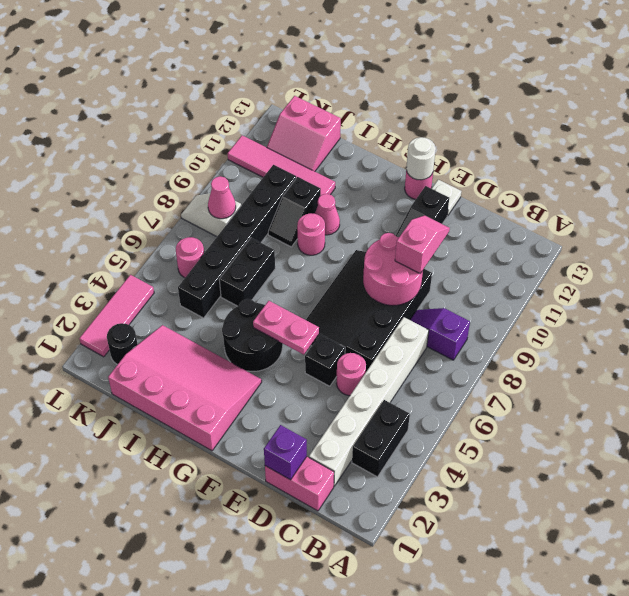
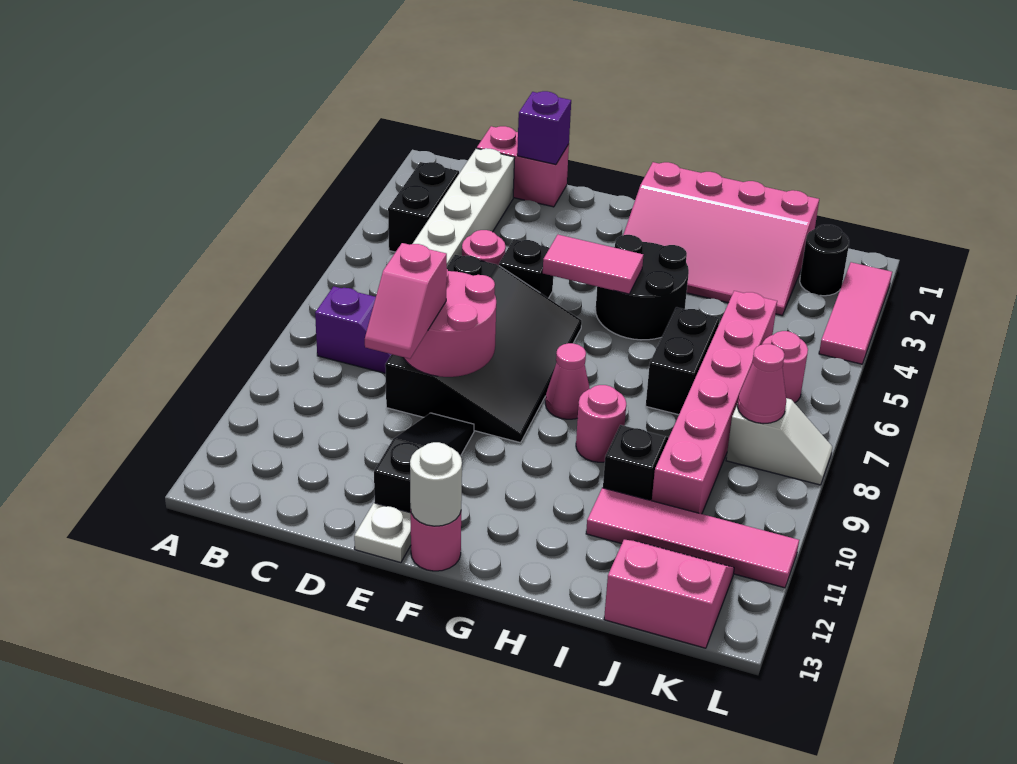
pink 1x2 plate [253,301,319,354] -> pink 1x2 tile [543,235,643,294]
pink 1x1 cone [315,194,340,235] -> pink 1x1 cone moved to [545,343,590,419]
black 1x6 brick [178,165,296,318] -> pink 1x6 brick [652,291,777,514]

